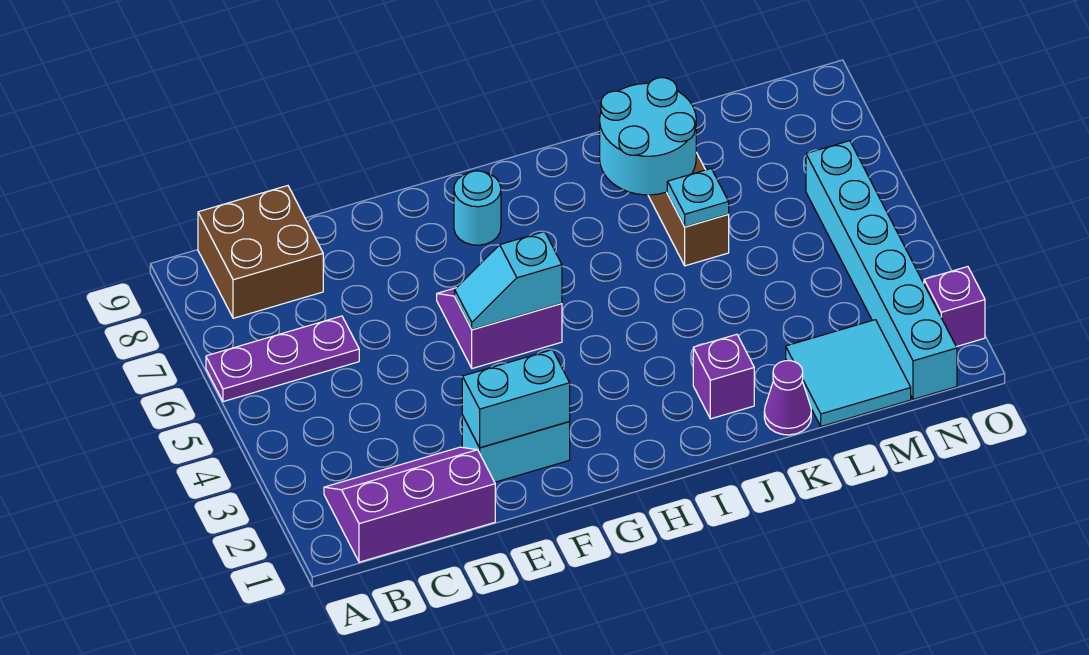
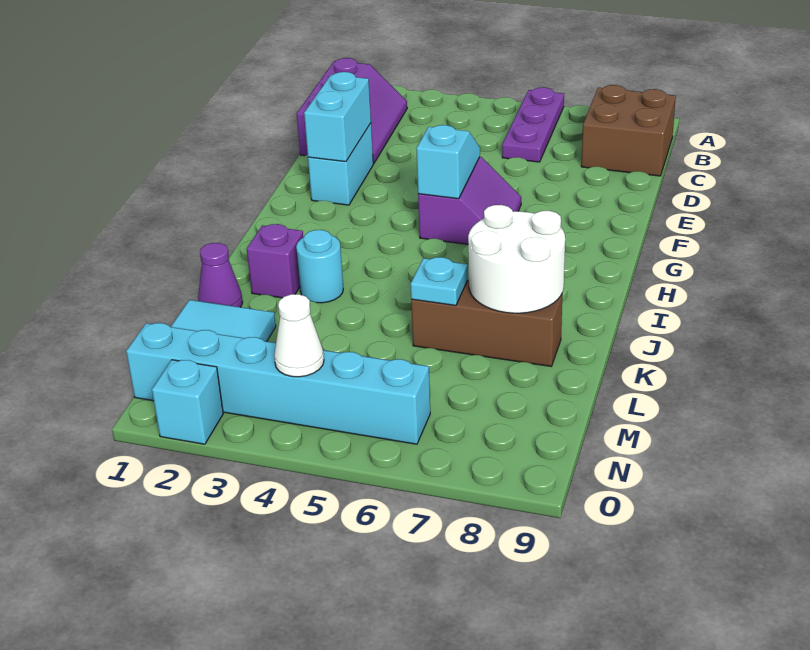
cyan 1x1 round brick [454,171,501,245] -> cyan 1x1 round brick moved to [296,230,343,303]
cyan 2x2 round brick [600,78,696,195] -> white 2x2 round brick [468,205,565,313]
none -> white 1x1 cone [274,294,324,377]
purple 1x1 brick [924,267,985,347] -> cyan 1x1 brick [152,360,223,444]

